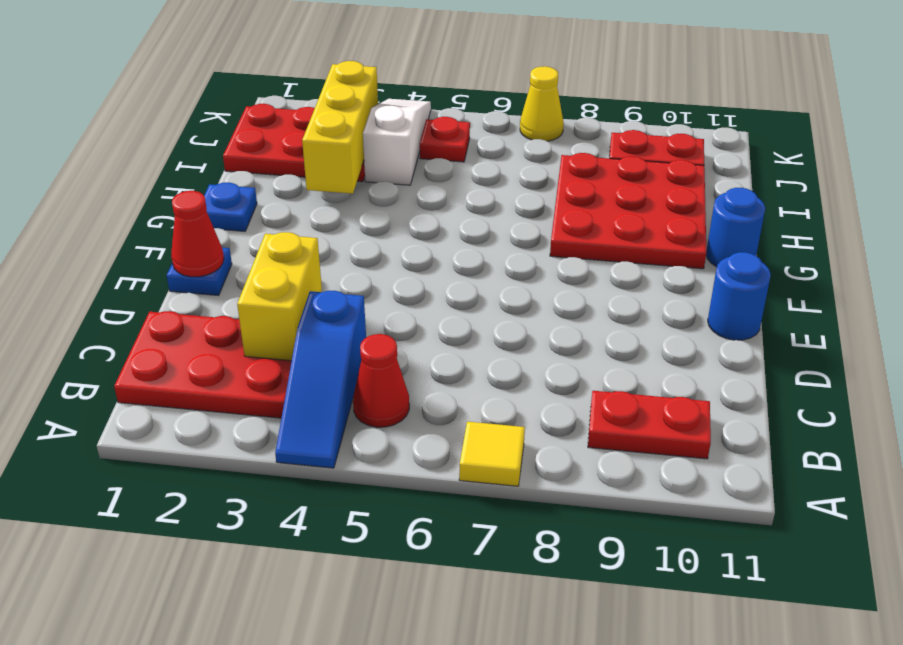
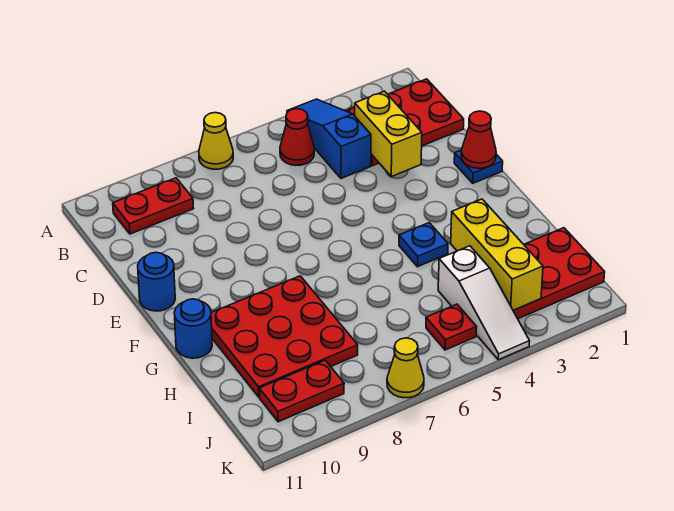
yellow 1x1 tile [459,422,525,486] -> yellow 1x1 cone [199,113,233,169]
blue 1x1 plate [204,182,257,231] -> blue 1x1 plate moved to [399,223,448,267]

